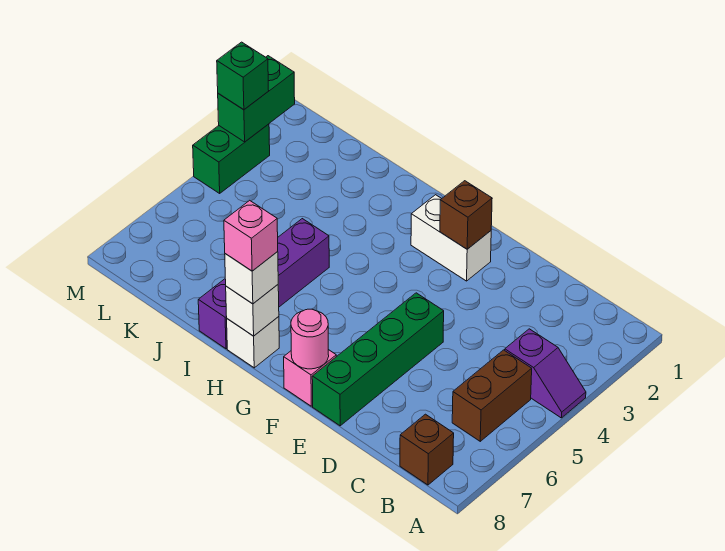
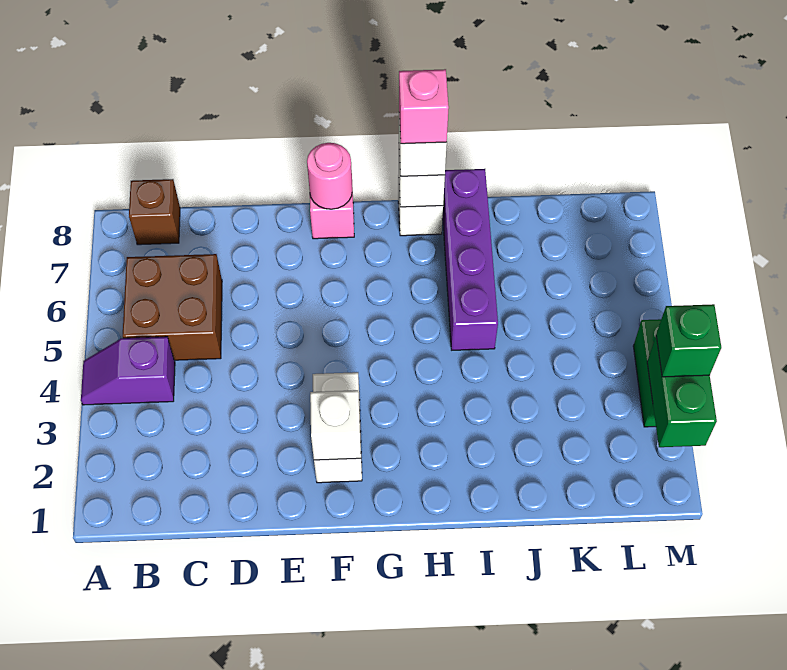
brown 1x2 brick [452,350,532,441] -> brown 2x2 brick [123,254,222,360]
green 1x4 brick [312,293,444,426] -> none
white 1x2 brick [411,195,491,281] -> white 1x2 brick turned to [313,372,362,483]
brown 1x1 brick [440,181,492,249] -> white 1x1 brick [310,390,361,460]

